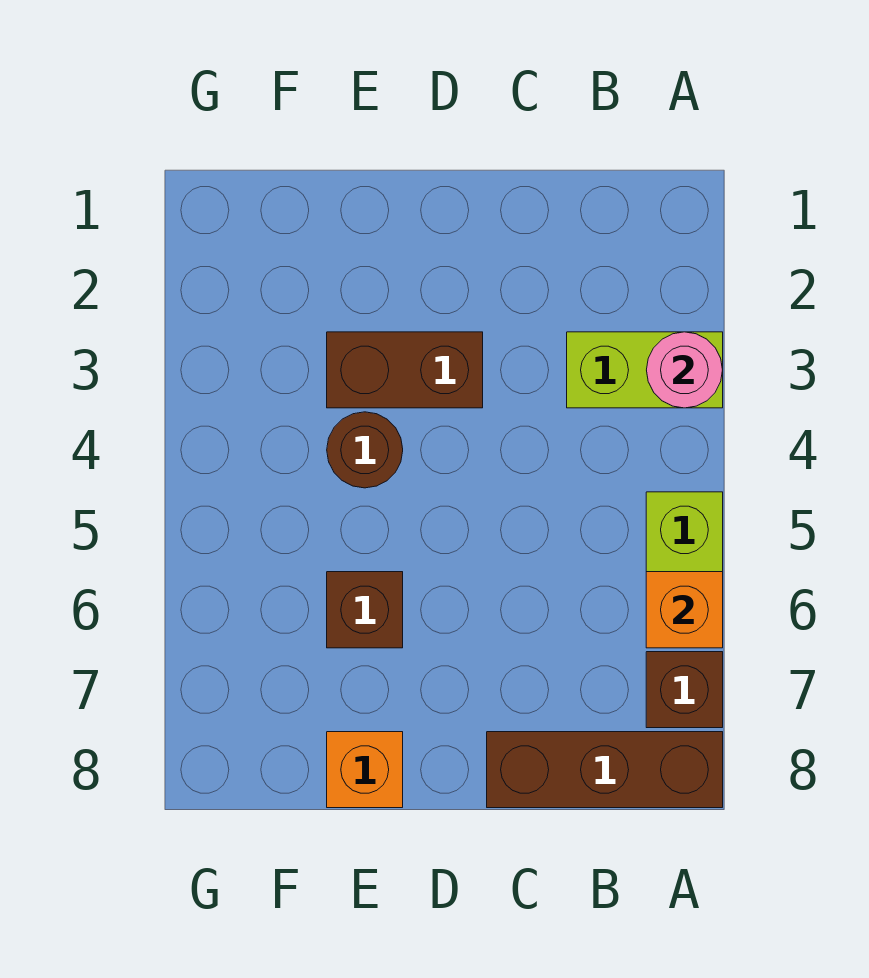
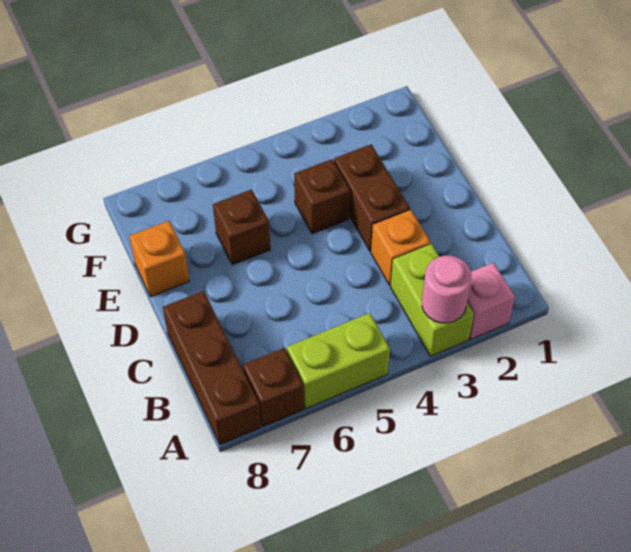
none -> pink 1x1 brick [467,263,515,339]
orange 1x1 brick [646,572,723,648] -> orange 1x1 brick moved to [371,210,431,285]
brown 1x1 round brick [327,412,403,488] -> brown 1x1 brick [294,159,350,234]

